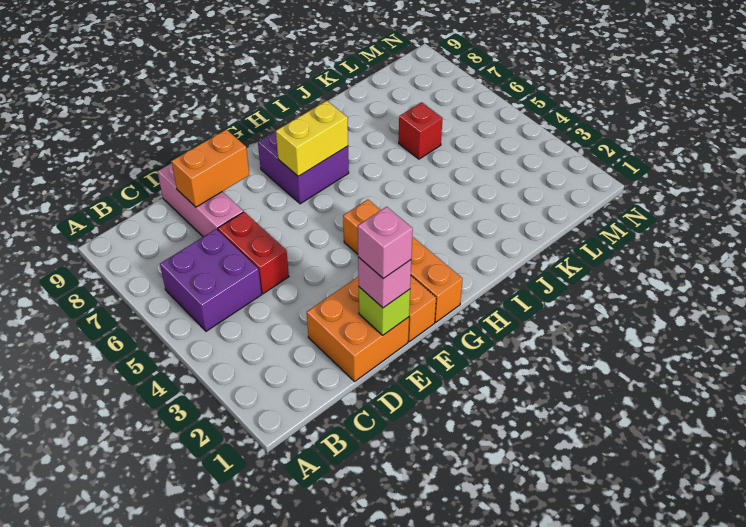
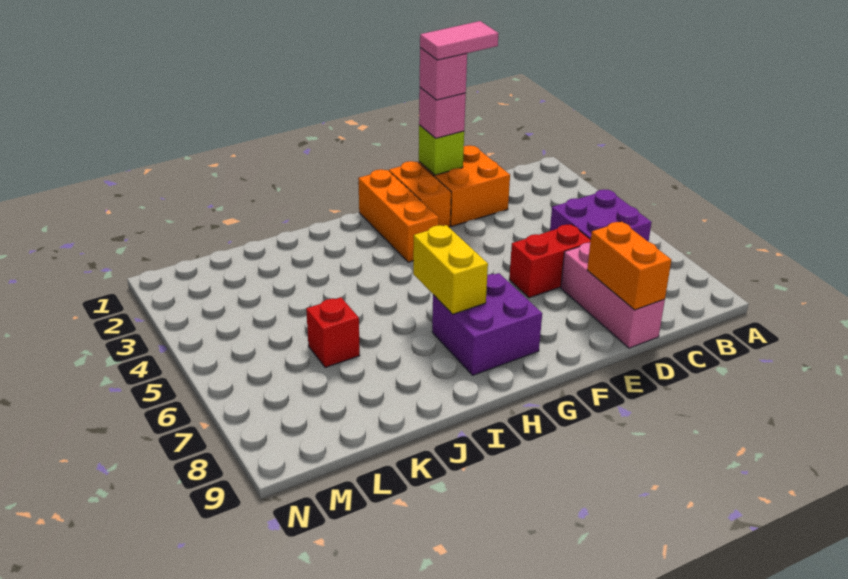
none -> pink 1x2 tile [420,21,499,60]
red 1x2 brick [218,212,289,294] -> red 1x2 brick turned to [509,224,591,298]
orange 1x2 brick [172,129,249,207] -> orange 1x2 brick turned to [587,222,671,310]
orange 1x4 brick [343,200,463,322] -> orange 1x3 brick [358,169,439,262]
yellow 1x2 brick [275,101,348,176] -> yellow 1x2 brick turned to [413,225,488,314]

